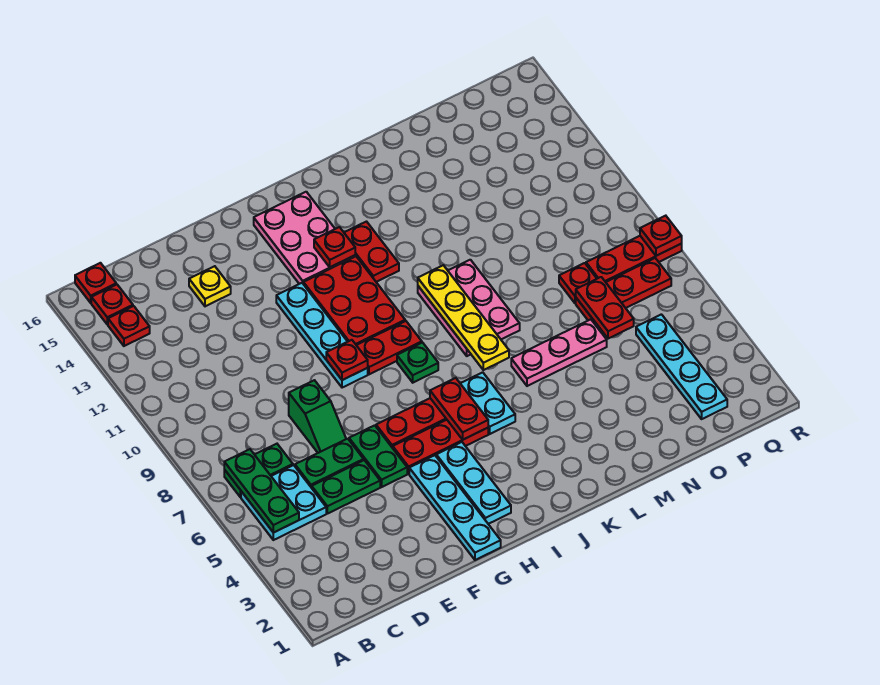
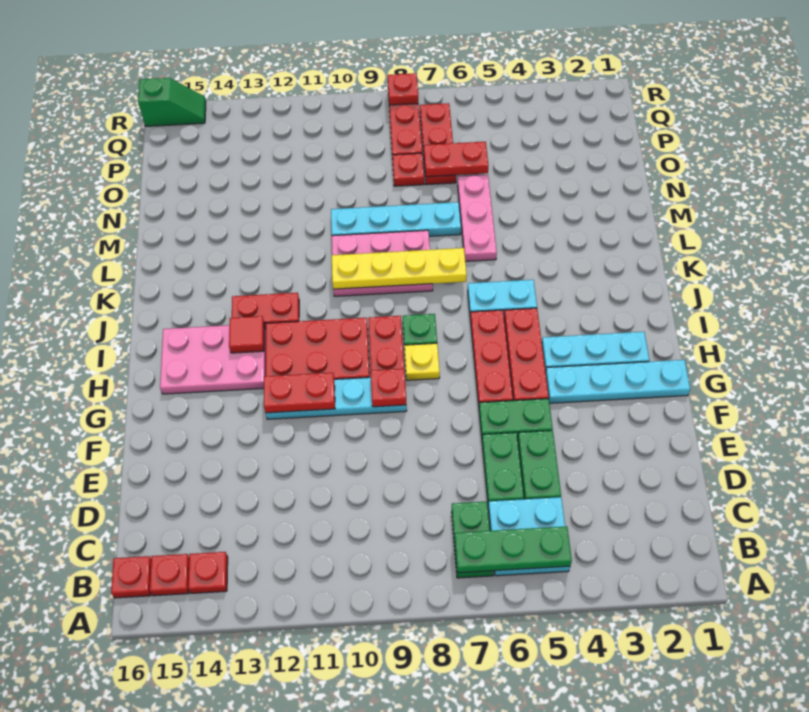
green 1x2 slope [289,380,346,453] -> green 1x2 slope moved to [138,78,206,126]
yellow 1x1 plate [189,266,231,306] -> yellow 1x1 plate moved to [404,343,440,380]
red 1x2 plate [430,378,488,440] -> red 1x2 plate moved to [264,373,335,413]
red 1x1 plate [314,227,355,267] -> red 1x1 tile [229,316,264,353]
cyan 1x4 plate [636,314,727,419] -> cyan 1x4 plate moved to [331,202,461,236]

